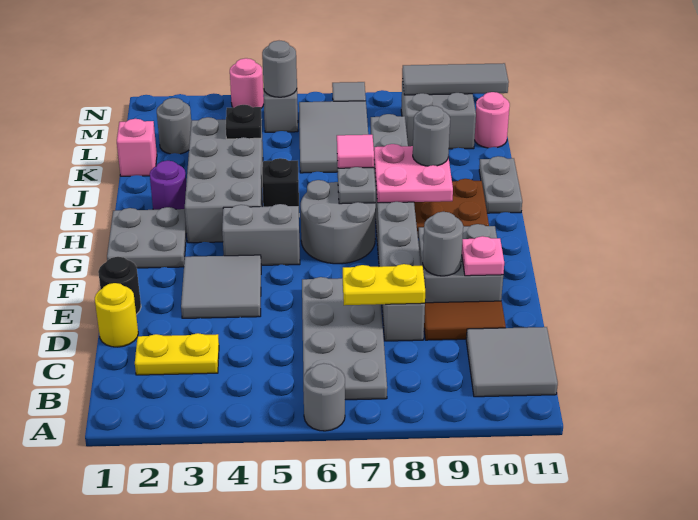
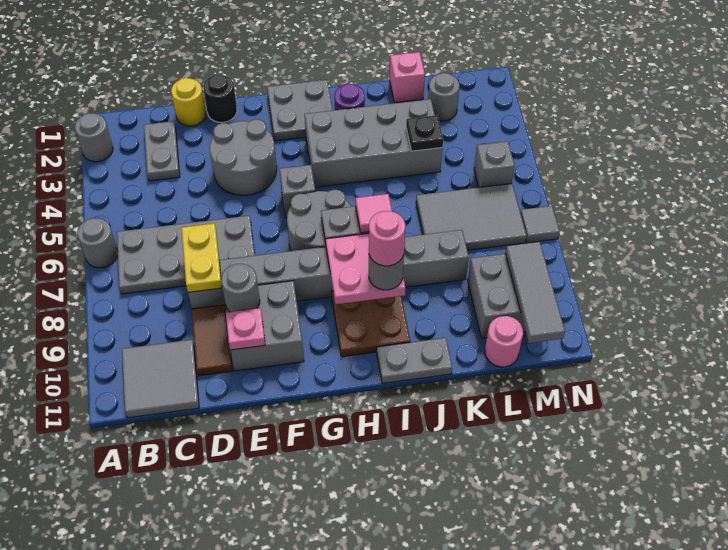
yellow 1x2 plate [135,333,219,375] -> grey 1x2 plate [144,121,180,181]
grey 2x2 tile [181,255,261,318] -> grey 2x2 round brick [210,119,277,196]
grey 1x2 brick [222,204,300,265] -> grey 1x1 brick [280,165,315,217]
black 1x1 brick [262,158,299,207] -> none
grey 1x1 round brick [262,41,297,97] -> grey 1x1 round brick moved to [75,113,113,162]
pink 1x1 round brick [230,58,264,108] -> pink 1x1 round brick moved to [369,211,405,266]

